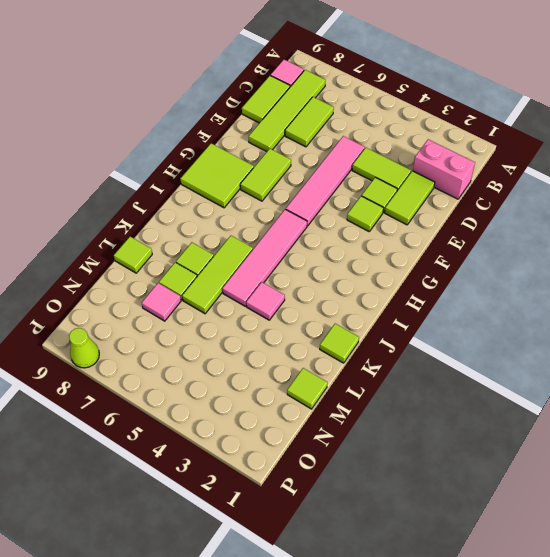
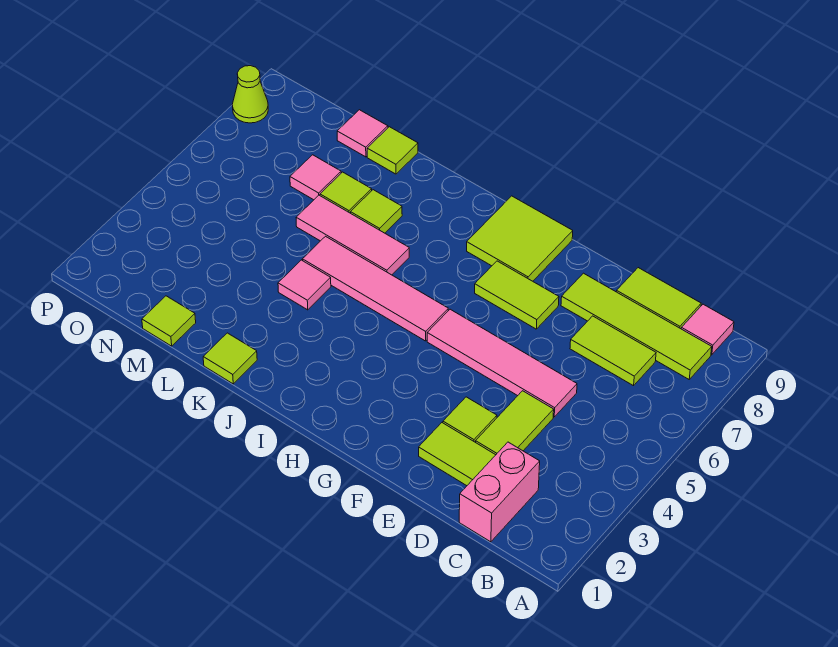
lime 1x1 tile [347,196,383,231] -> none
lime 1x3 tile [182,236,253,314] -> pink 1x3 tile [296,195,409,275]
none -> pink 1x1 tile [337,110,388,157]

